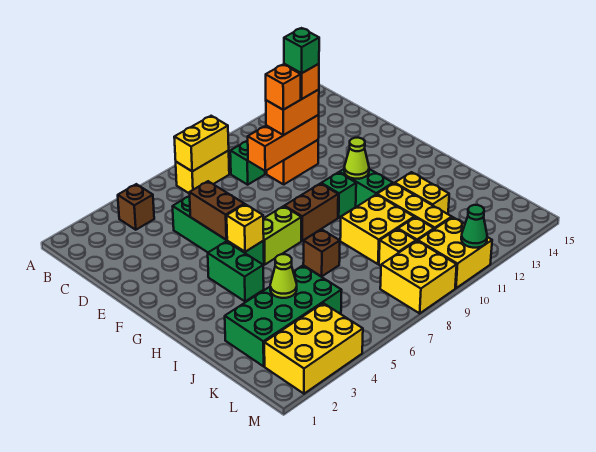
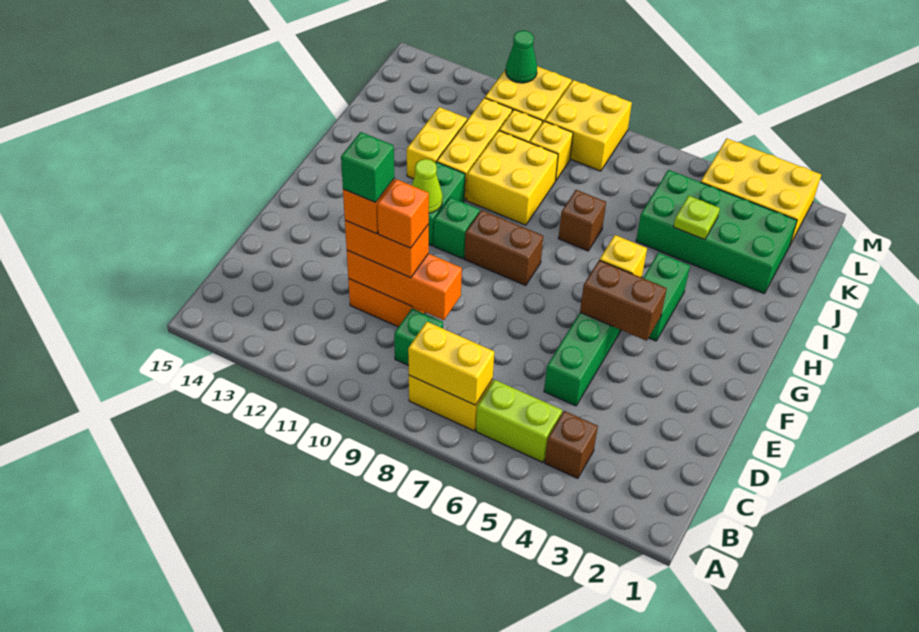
brown 1x2 brick [189,181,244,240] -> brown 1x2 brick turned to [580,260,667,341]
lime 1x2 brick [263,206,301,264] -> lime 1x2 brick moved to [476,380,562,462]
lime 1x1 cone [270,254,297,298] -> lime 1x1 plate [674,196,720,240]

